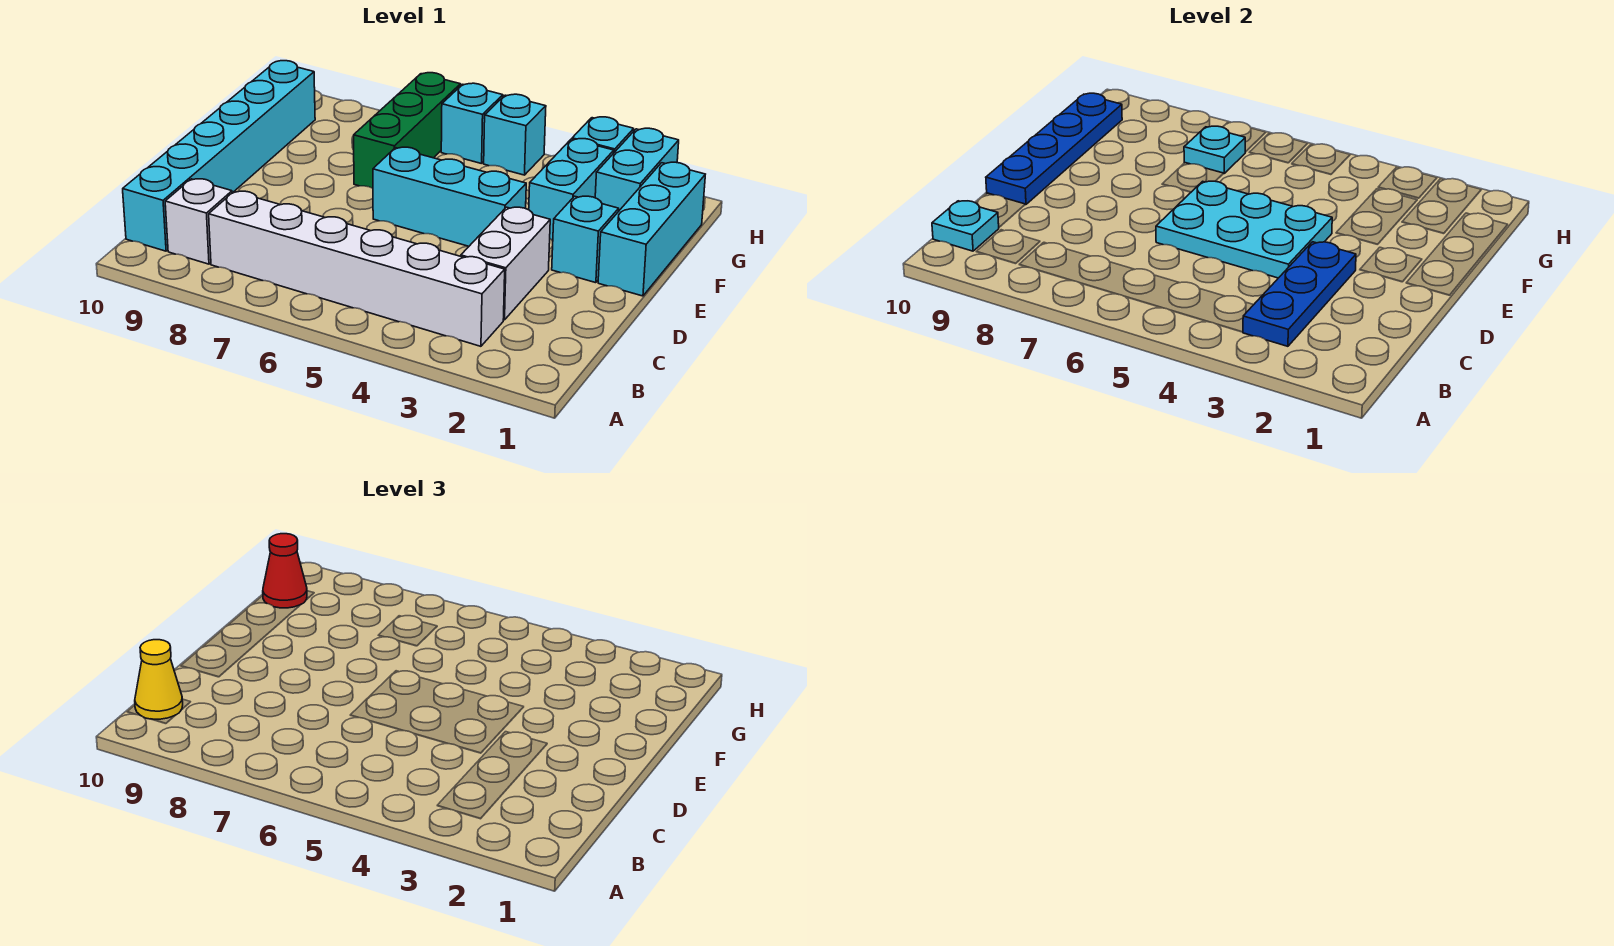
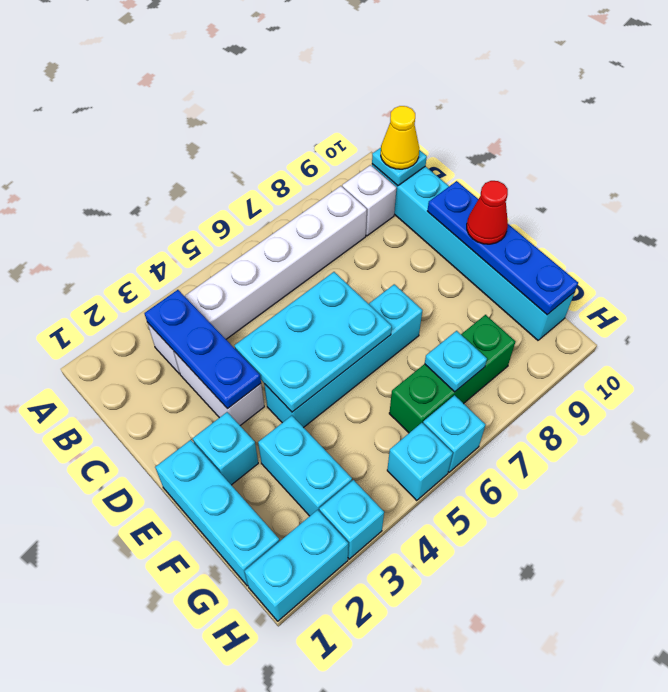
cyan 1x3 brick [373,147,526,246] -> cyan 1x4 brick [264,284,423,428]
green 1x3 brick [354,73,461,188] -> green 1x3 brick turned to [389,315,515,433]
cyan 1x2 brick [595,128,679,210] -> cyan 1x2 brick turned to [245,510,348,621]
red 1x1 cone [263,534,307,608] -> red 1x1 cone moved to [467,181,508,244]

